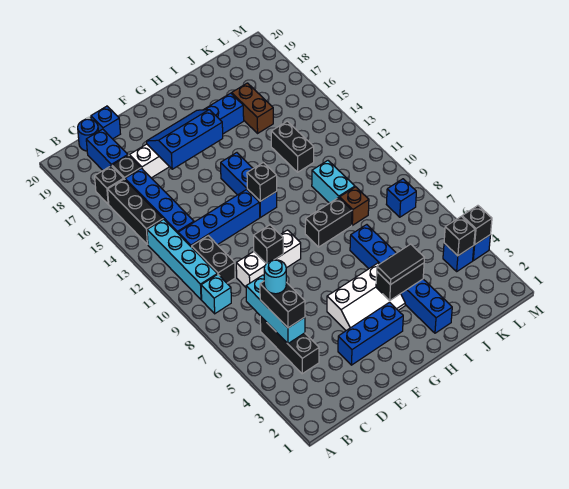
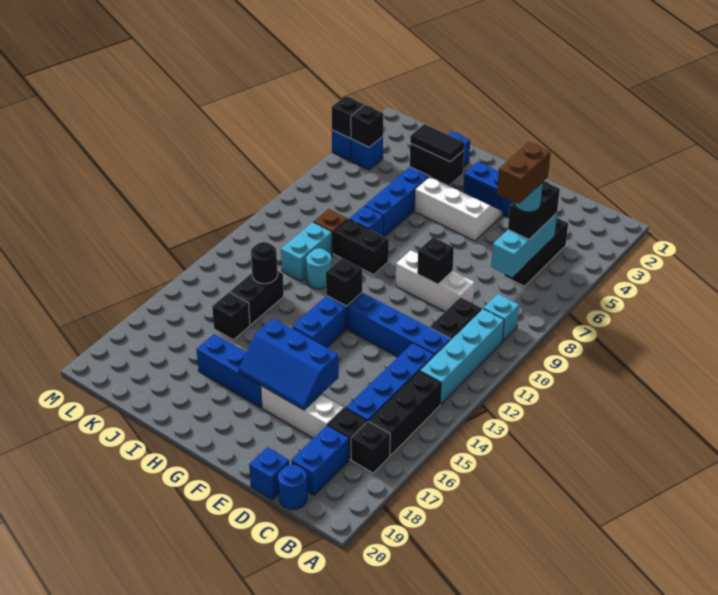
none -> cyan 1x1 round brick [306,248,331,289]
none -> black 1x1 round brick [251,242,278,284]
none -> black 1x1 brick [212,292,250,340]
brown 1x2 brick [232,83,273,133] -> brown 1x2 brick moved to [497,142,551,204]
blue 1x1 brick [386,179,416,217] -> blue 1x1 brick moved to [349,206,383,236]

